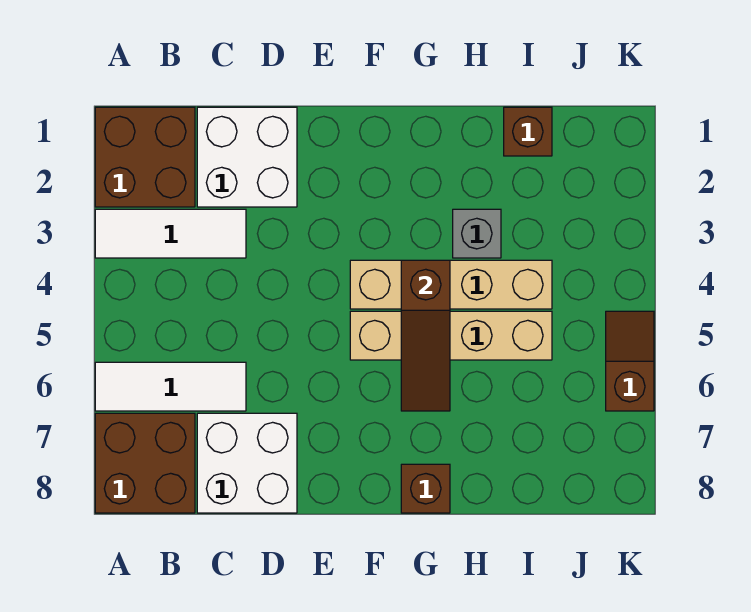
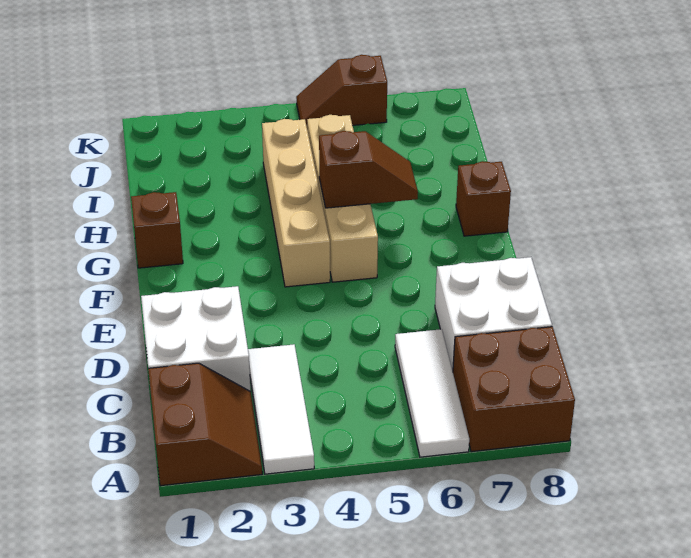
brown 2x2 brick [95,107,195,207] -> brown 2x2 slope [148,363,262,486]
brown 1x3 slope [401,260,450,411] -> brown 1x2 slope [319,131,418,208]
grey 1x1 brick [453,209,501,258] -> none
brown 1x1 brick [504,107,552,156] -> brown 1x1 brick moved to [131,192,183,268]

